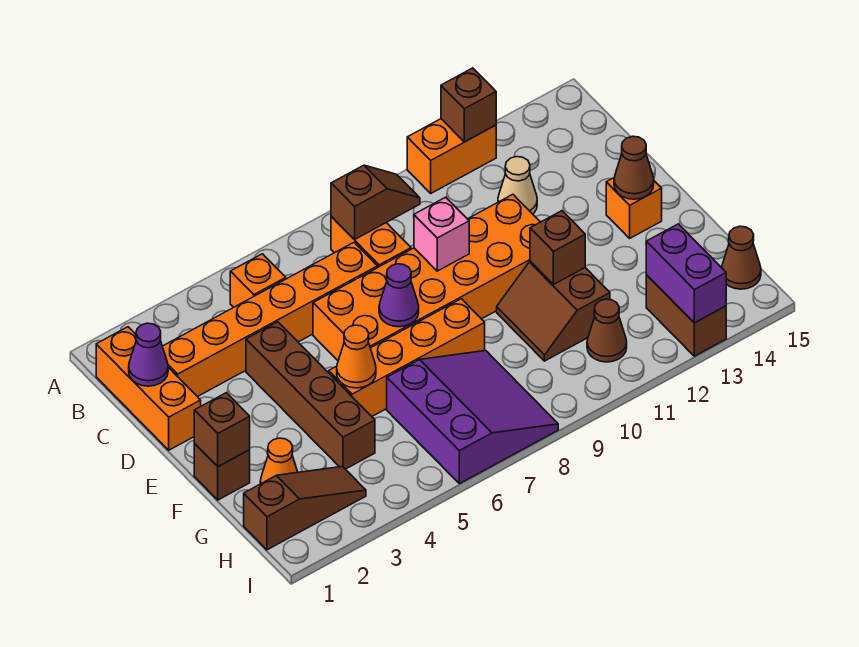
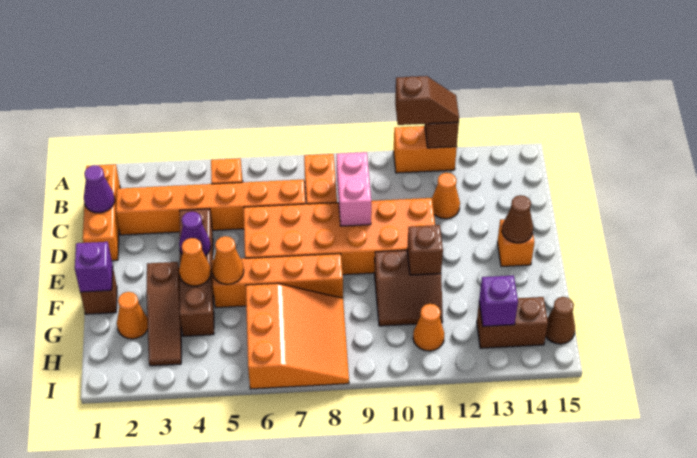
brown 1x2 slope [331,165,420,240] -> brown 1x2 slope moved to [395,76,459,125]
tan 1x1 cone [498,157,537,214] -> orange 1x1 cone [432,173,460,219]
pink 1x1 brick [414,197,469,271] -> pink 1x2 brick [337,152,371,226]
purple 1x1 cone [379,264,419,327] -> purple 1x1 cone moved to [179,212,211,256]
brown 1x1 brick [194,393,250,467] -> purple 1x1 brick [75,242,113,292]
none -> orange 1x1 cone [179,238,211,286]
brown 2x2 slope [497,261,610,361] -> brown 2x2 slope turned to [374,250,443,326]
purple 3x3 slope [387,351,558,484] -> orange 3x3 slope [246,283,349,389]
brown 1x3 slope [244,467,366,550] -> brown 1x3 slope turned to [147,262,181,366]
brown 1x1 cone [587,299,627,362] -> orange 1x1 cone [413,304,444,351]
brown 1x2 brick [646,275,726,356] -> brown 1x2 brick turned to [477,297,548,348]
purple 1x2 brick [646,224,726,323] -> purple 1x1 brick [479,275,518,326]

